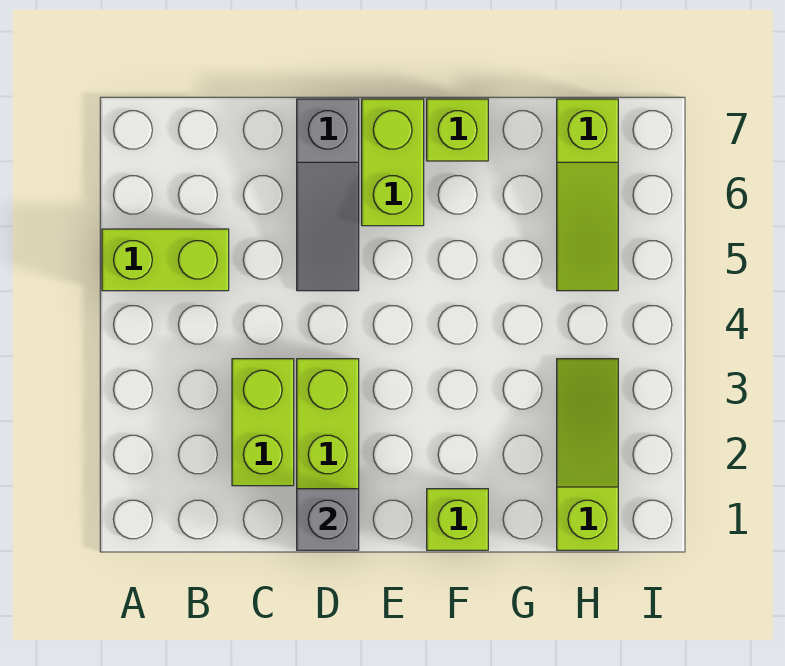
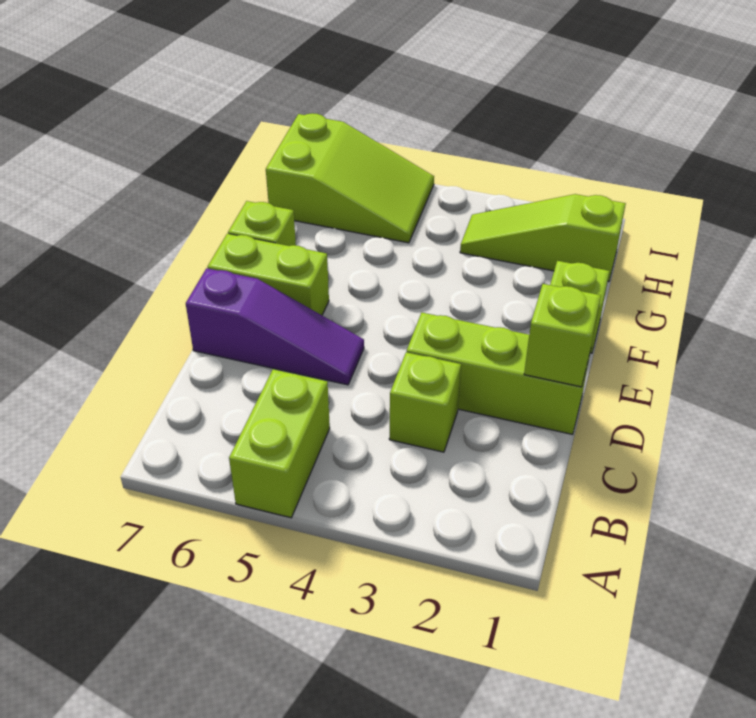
lime 1x2 brick [232,359,294,486] -> lime 1x1 brick [389,352,461,452]
grey 1x1 brick [297,489,359,550] -> lime 1x1 brick [524,284,601,387]
grey 1x3 slope [297,99,359,291] -> purple 1x3 slope [186,268,364,385]
lime 1x3 slope [557,99,618,291] -> lime 2x3 slope [266,113,434,243]

